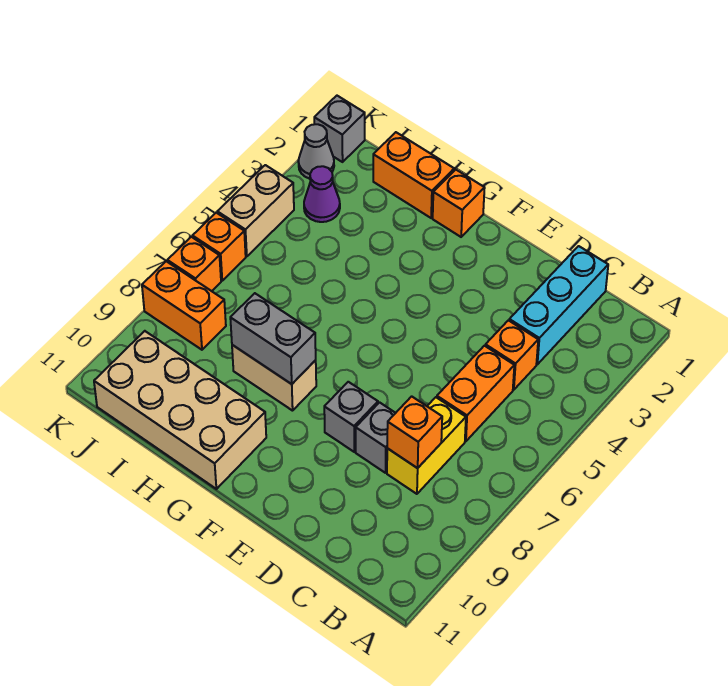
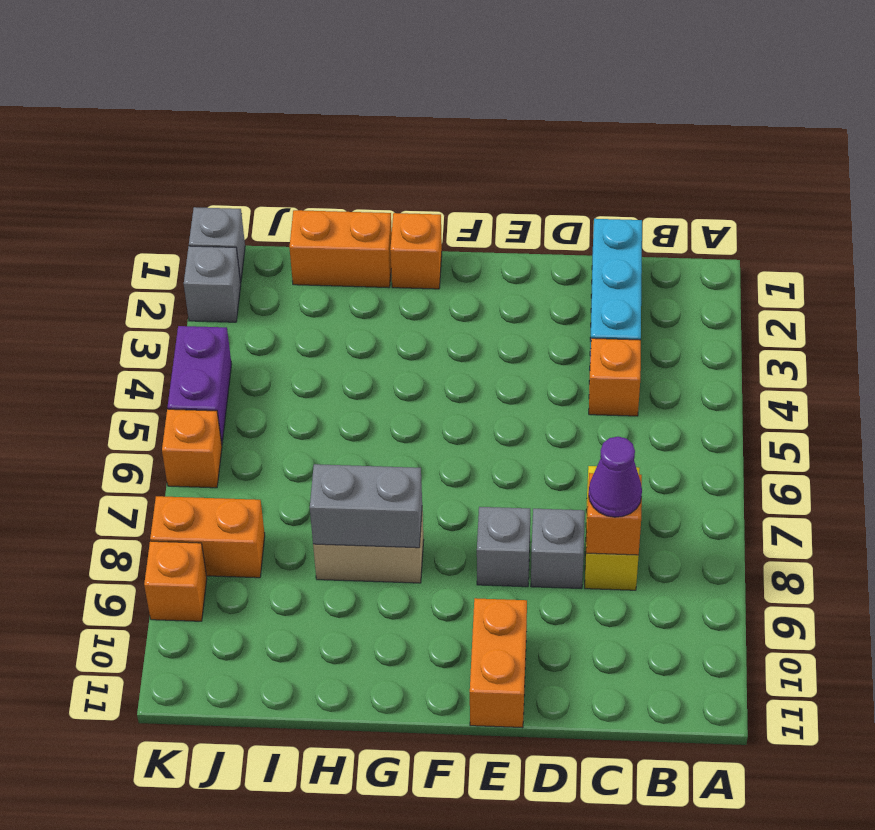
orange 1x2 brick [437,346,514,441] -> orange 1x2 brick moved to [470,598,527,728]
tan 2x4 brick [94,331,266,489] -> none
purple 1x1 cone [304,166,340,222] -> purple 1x1 cone moved to [589,437,642,517]
grey 1x1 cone [298,124,334,179] -> grey 1x1 brick [184,246,241,322]
tan 1x2 brick [217,165,294,257] -> purple 1x2 brick [168,326,232,444]
orange 1x1 brick [167,237,221,291] -> orange 1x1 brick moved to [144,541,207,621]

